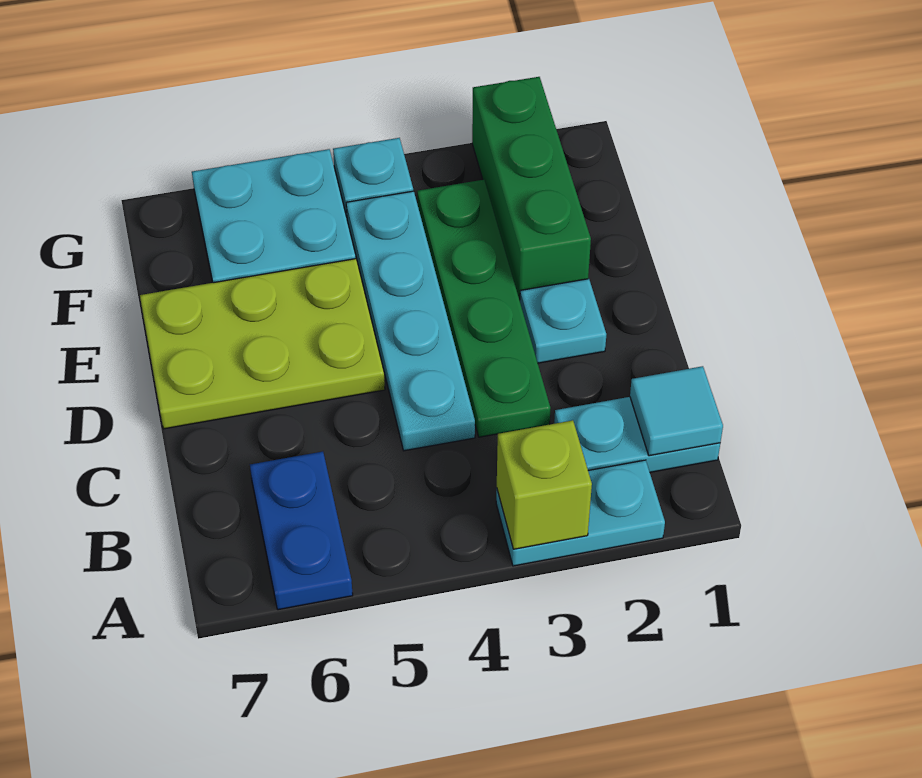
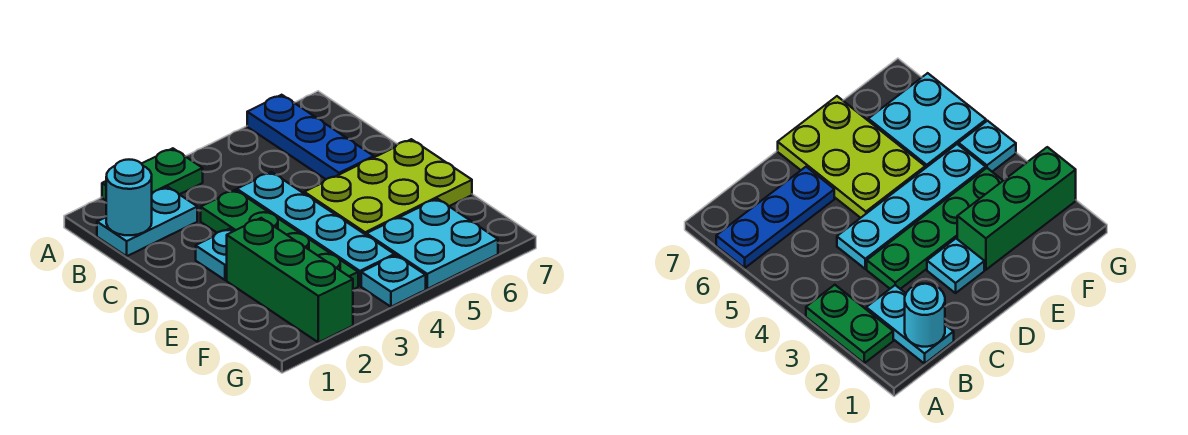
cyan 1x2 plate [496,460,665,566] -> green 1x2 plate [102,148,203,200]
lime 1x1 brick [497,420,592,549] -> none
blue 1x2 plate [250,452,353,610] -> blue 1x3 plate [247,95,374,179]
cyan 1x1 tile [630,366,723,456] -> cyan 1x1 round brick [106,160,152,235]

